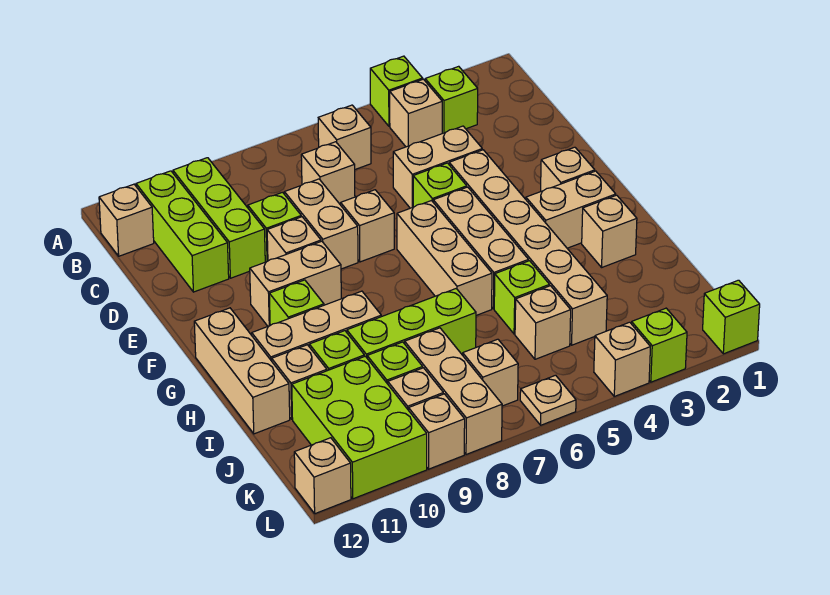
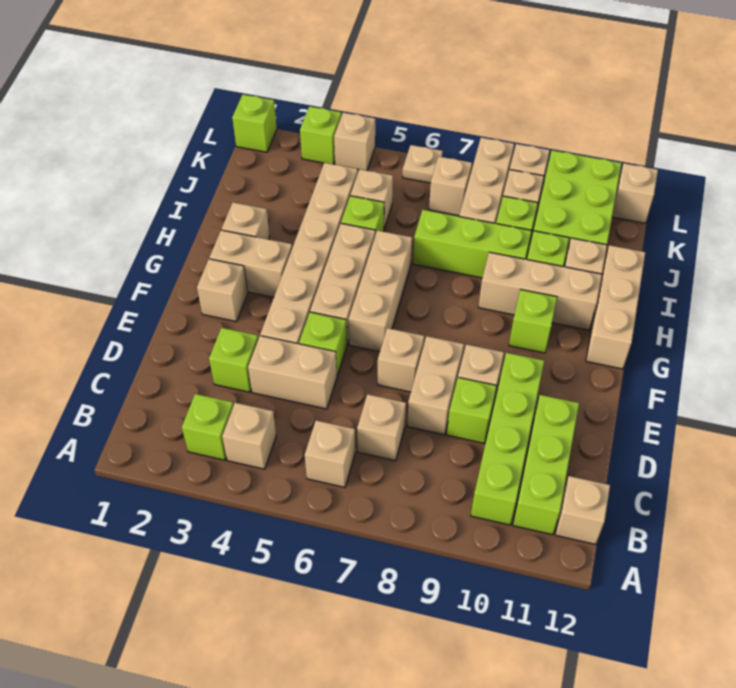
lime 1x1 brick [370,56,423,126] -> lime 1x1 brick moved to [209,328,258,392]
lime 1x3 brick [173,158,265,278] -> lime 1x4 brick [471,353,544,525]
tan 1x2 brick [250,241,341,326] -> none

